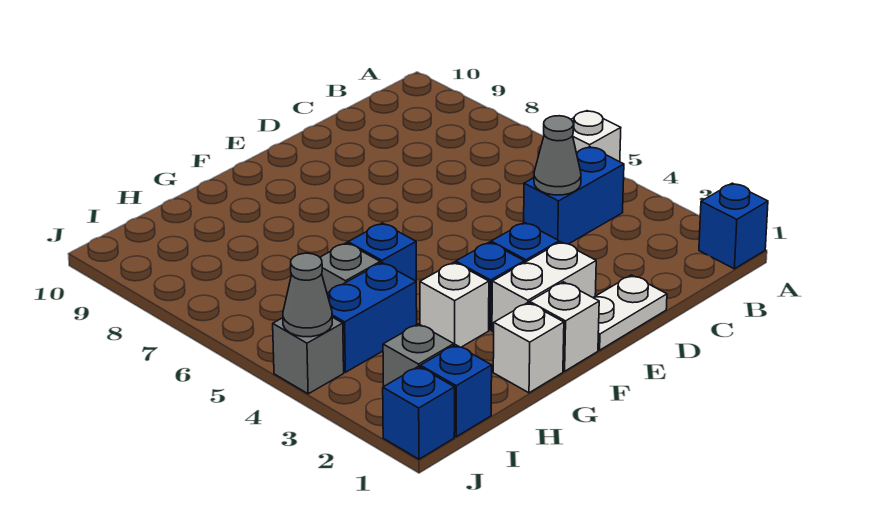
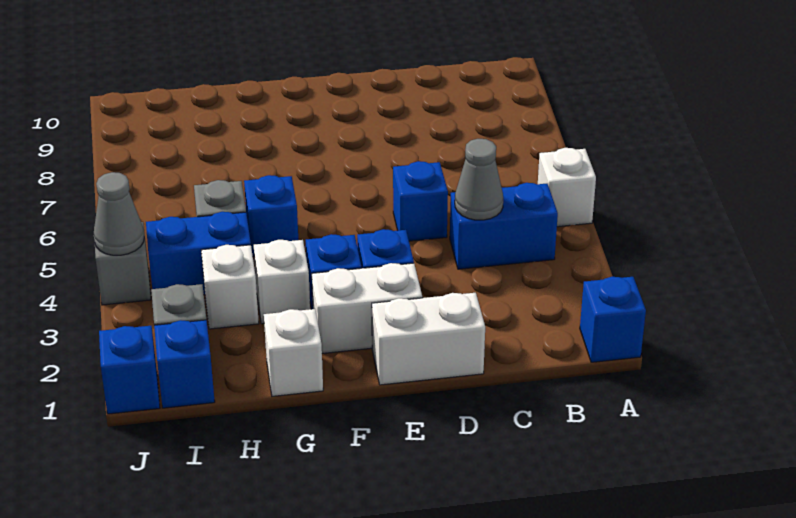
white 1x2 plate [593,275,667,350] -> white 1x2 brick [372,293,485,385]
none -> blue 1x1 brick [393,161,448,241]
white 1x1 brick [530,282,599,371] -> white 1x1 brick moved to [201,245,259,329]

